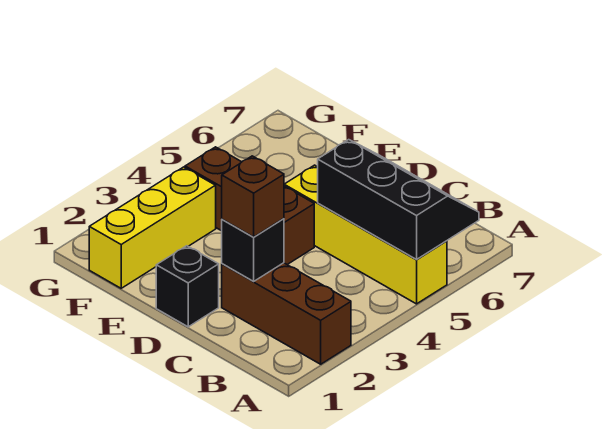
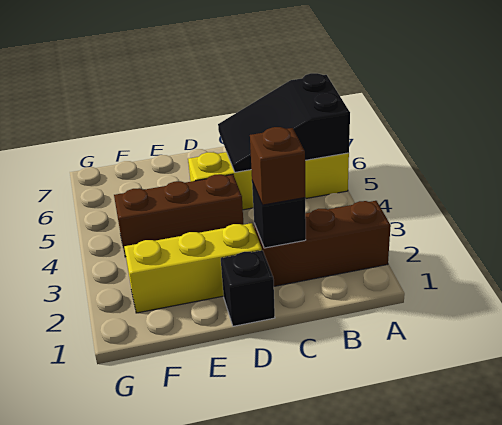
black 2x3 slope [318,140,479,259] -> black 2x3 slope turned to [218,73,350,172]
yellow 1x3 brick [89,167,216,288] -> yellow 1x3 brick turned to [124,223,262,313]

